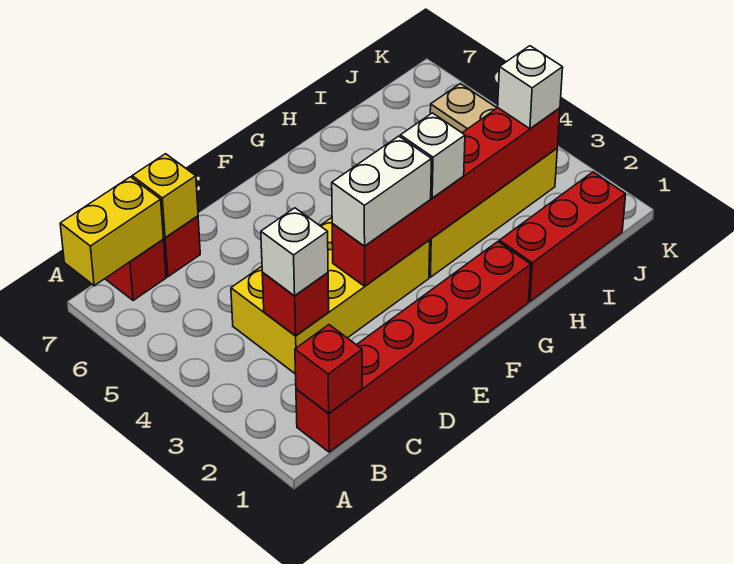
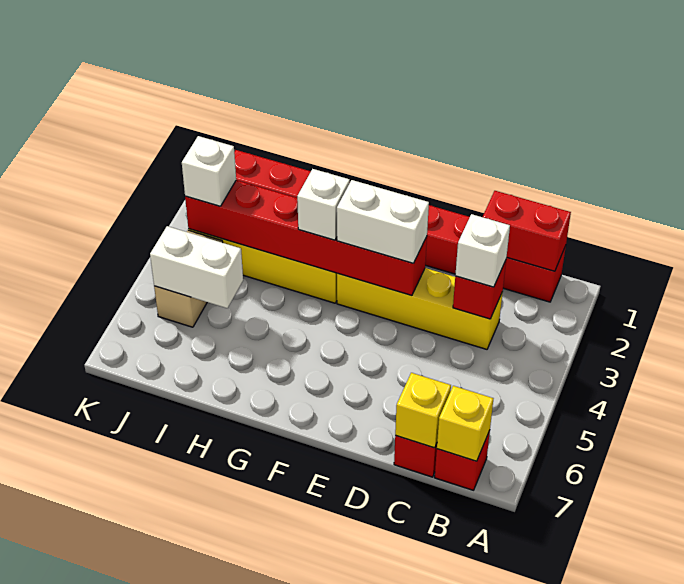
yellow 1x2 brick [60,177,163,286] -> yellow 1x1 brick [437,386,493,461]
red 1x1 brick [295,325,362,414] -> red 1x2 brick [483,191,571,271]
yellow 2x4 brick [231,218,430,374] -> yellow 1x4 brick [337,268,503,349]
none -> white 1x2 brick [150,226,243,308]

